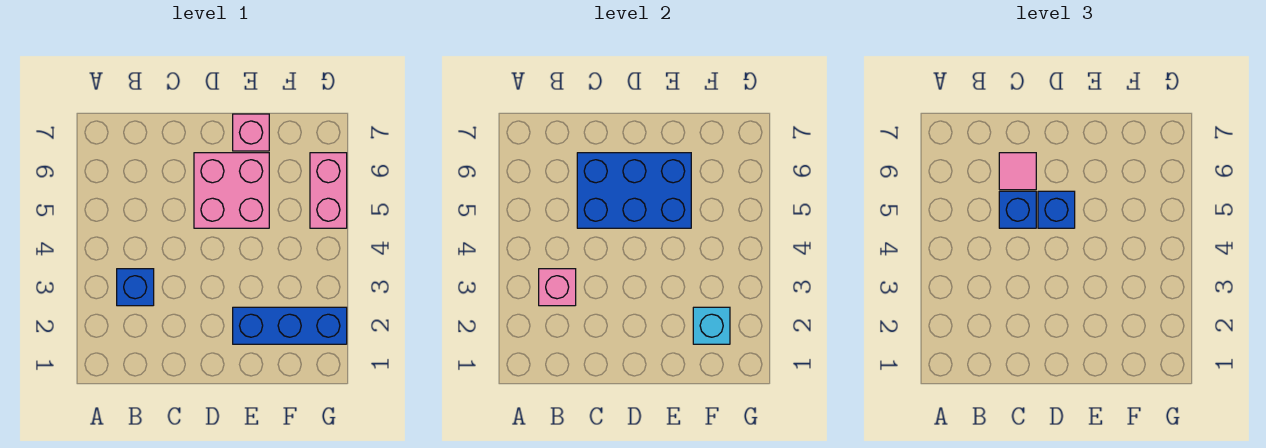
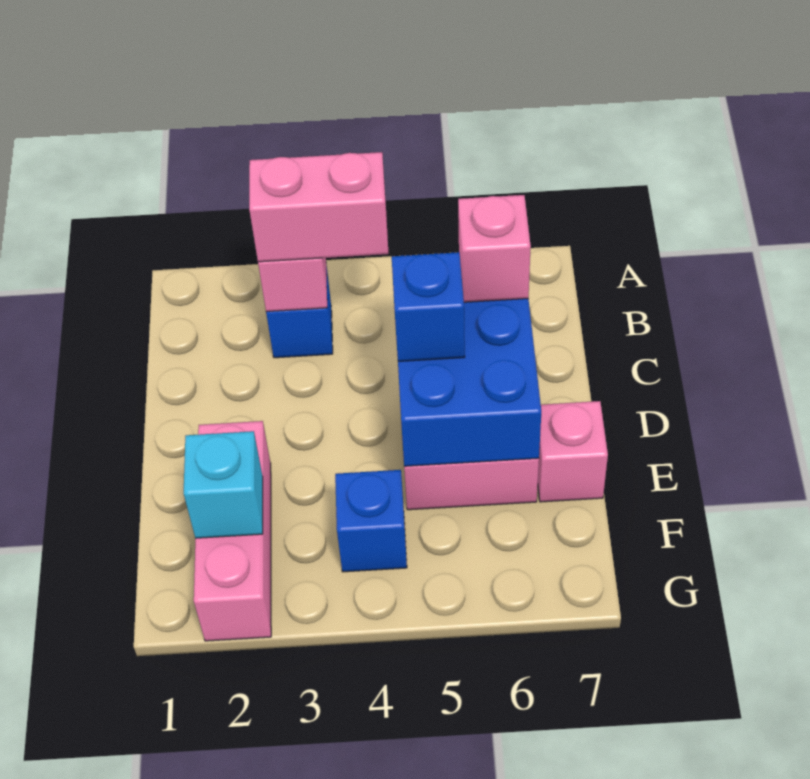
blue 1x1 brick [999,191,1036,228] -> blue 1x1 brick moved to [335,470,407,572]
pink 1x1 tile [999,153,1036,190] -> pink 1x1 brick [458,195,531,302]
blue 1x3 brick [233,307,347,344] -> pink 1x3 brick [194,421,271,641]
pink 1x2 brick [310,153,347,228] -> pink 1x2 brick moved to [249,152,389,262]

